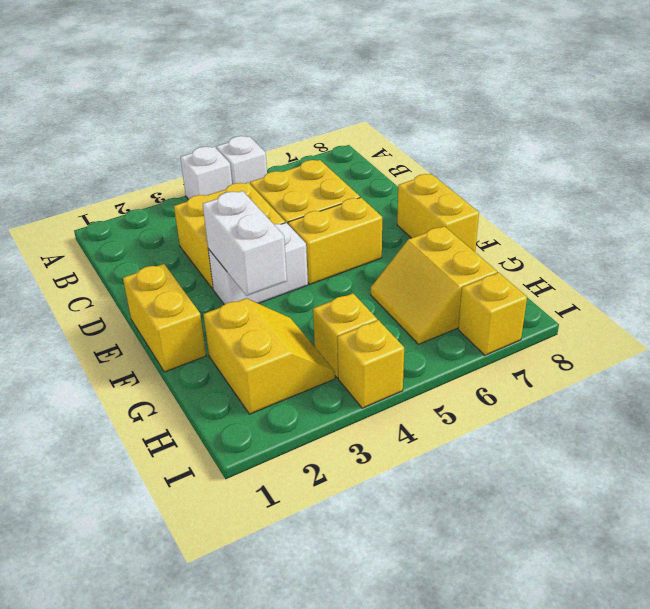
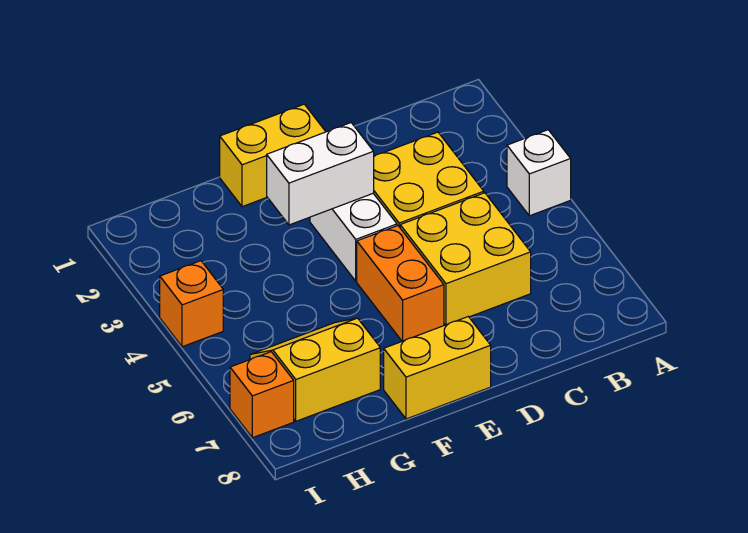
white 1x1 brick [216,136,267,184] -> none
yellow 1x2 brick [288,198,382,284] -> orange 1x2 brick [357,226,444,341]
yellow 2x2 slope [203,298,335,414] -> none
yellow 1x1 brick [313,293,377,378] -> none
yellow 1x1 brick [337,320,404,408] -> orange 1x1 brick [160,261,223,347]
yellow 1x1 brick [458,273,527,355] -> orange 1x1 brick [230,352,294,438]

